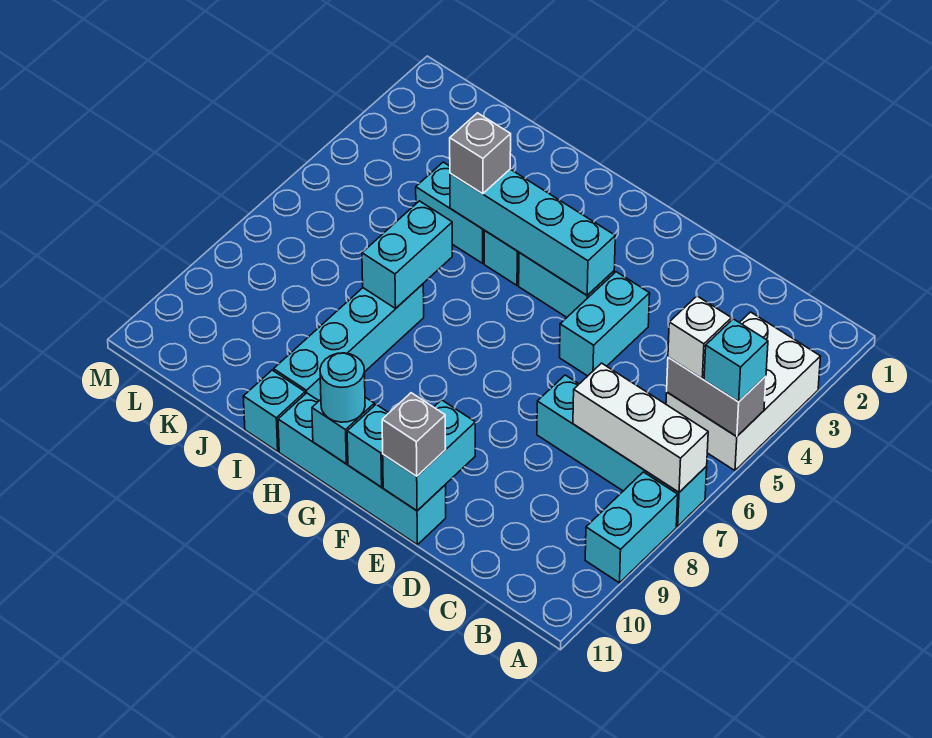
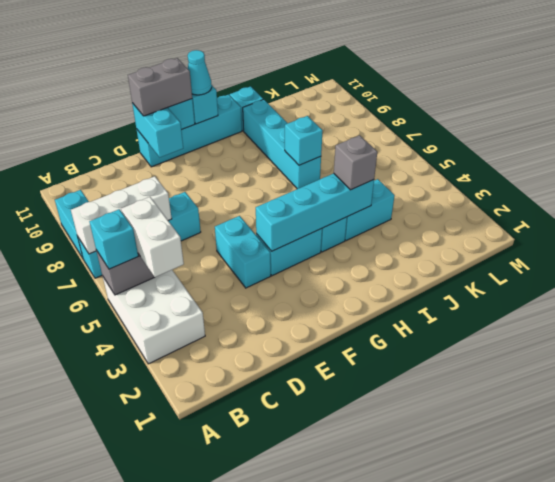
white 1x1 brick [668,296,732,378] -> white 1x2 brick [121,197,184,277]
grey 1x1 brick [382,393,446,476] -> grey 1x2 brick [128,58,192,116]
cyan 1x1 round brick [320,353,365,422] -> cyan 1x1 cone [188,50,212,95]
cyan 1x2 brick [362,201,452,308] -> cyan 1x1 brick [285,116,323,165]

